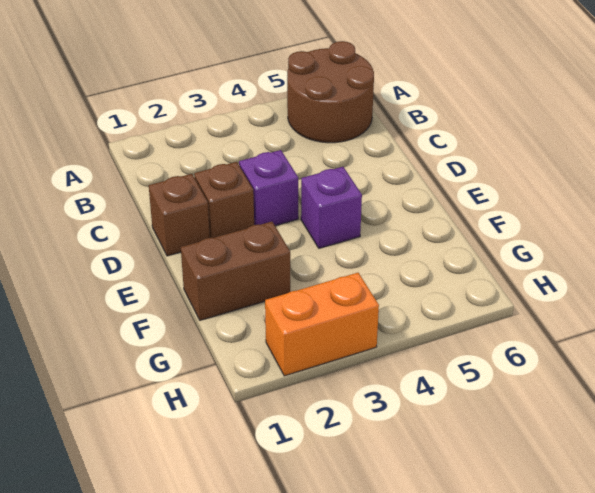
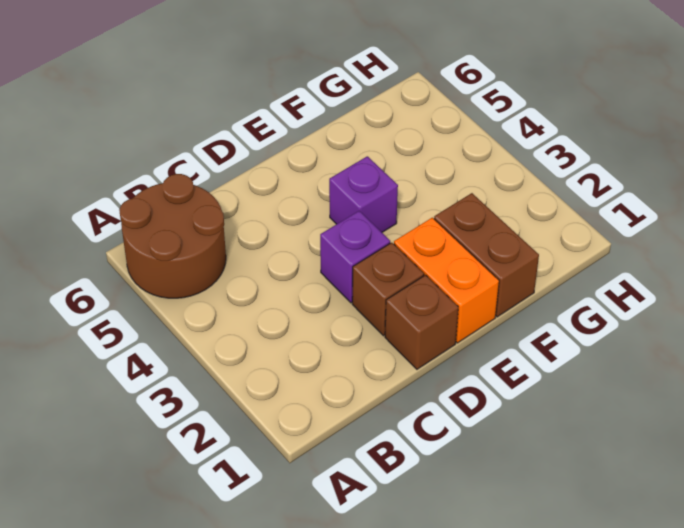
orange 1x2 brick [265,273,379,376] -> orange 1x2 brick moved to [394,218,499,343]

